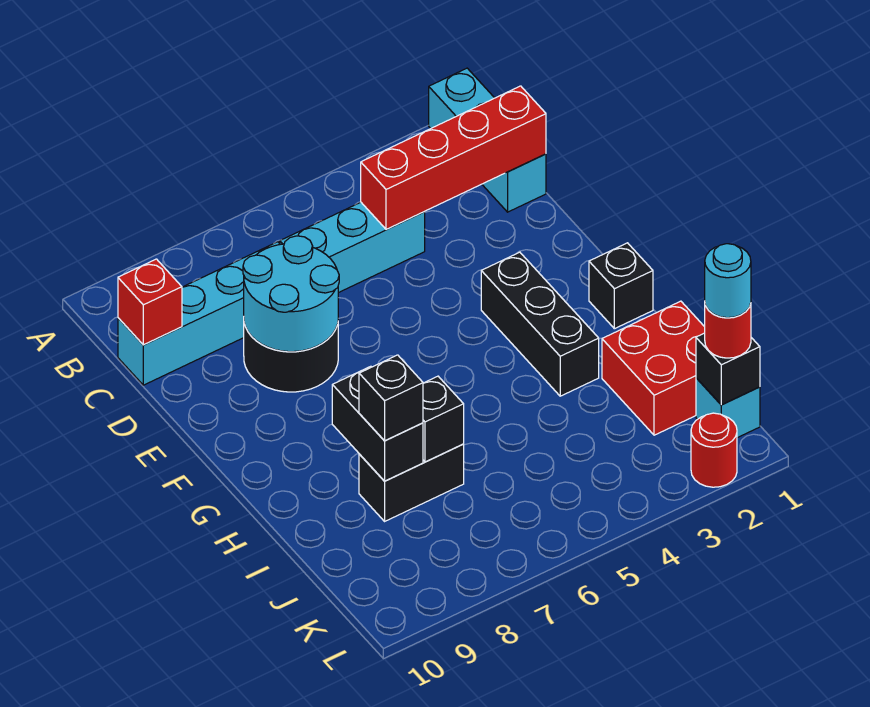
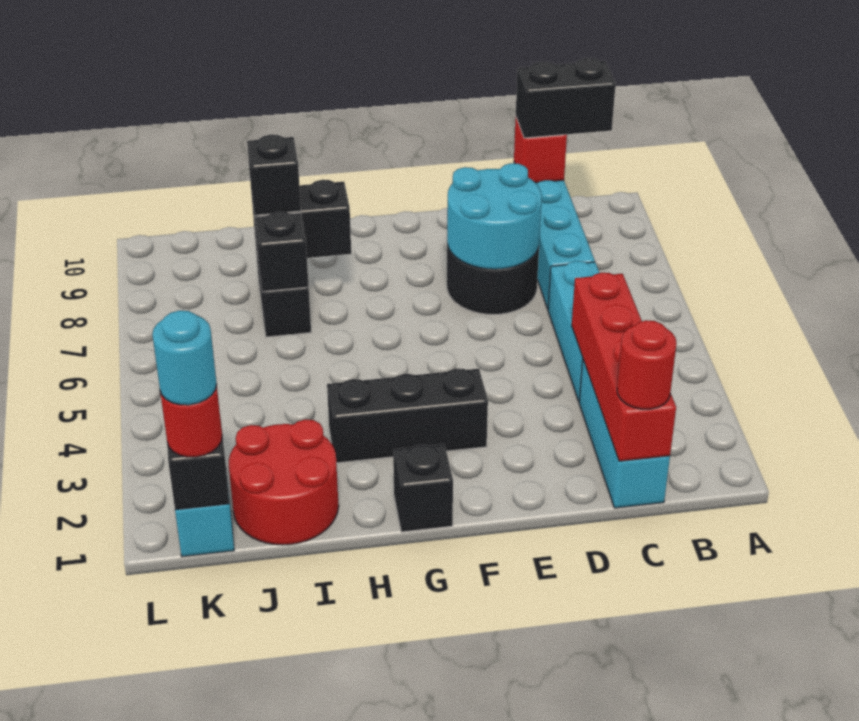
cyan 1x3 brick [429,68,546,212] -> cyan 1x3 brick turned to [579,360,670,508]
none -> black 1x2 brick [516,58,616,138]
red 2x2 brick [602,301,705,435] -> red 2x2 round brick [229,419,339,545]
red 1x1 round brick [691,413,737,487] -> red 1x1 round brick moved to [617,320,676,409]

